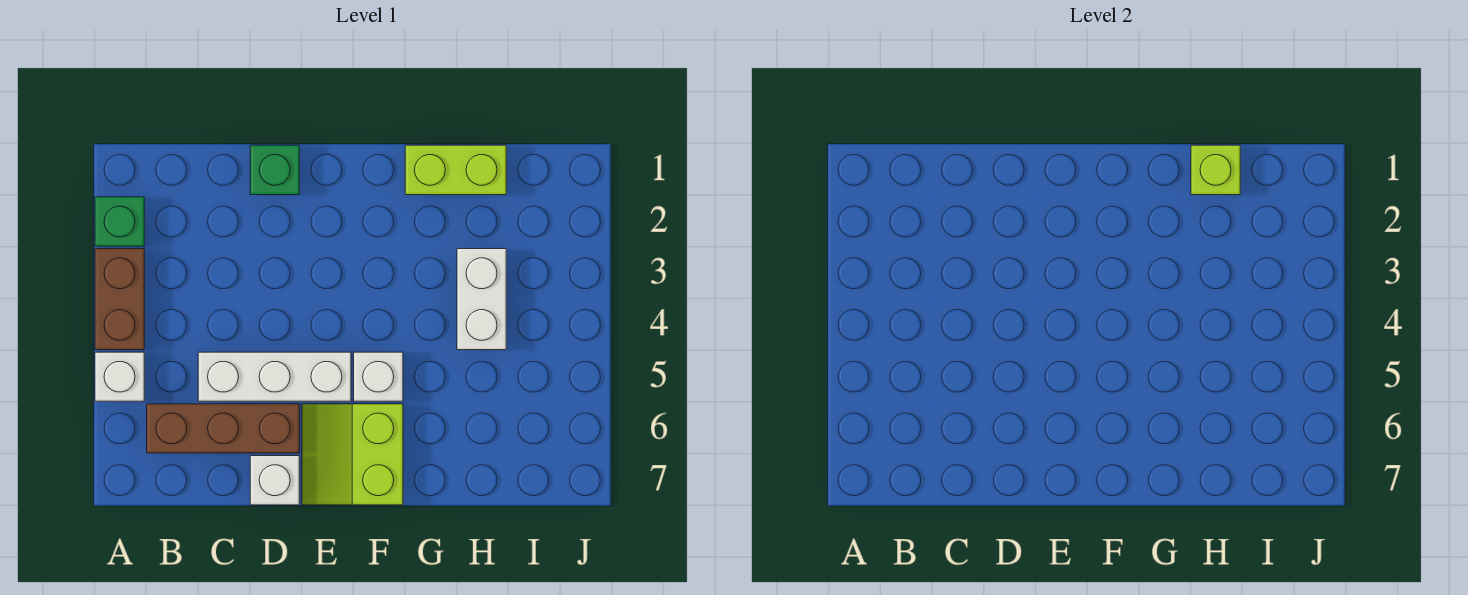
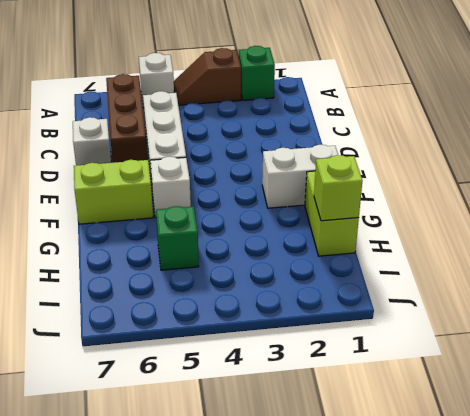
brown 1x2 brick [95,249,144,350] -> brown 1x2 slope [174,48,241,105]
green 1x1 brick [250,145,299,195] -> green 1x1 brick moved to [156,206,199,270]
white 1x2 brick [457,249,506,350] -> white 1x2 brick moved to [262,145,338,208]

